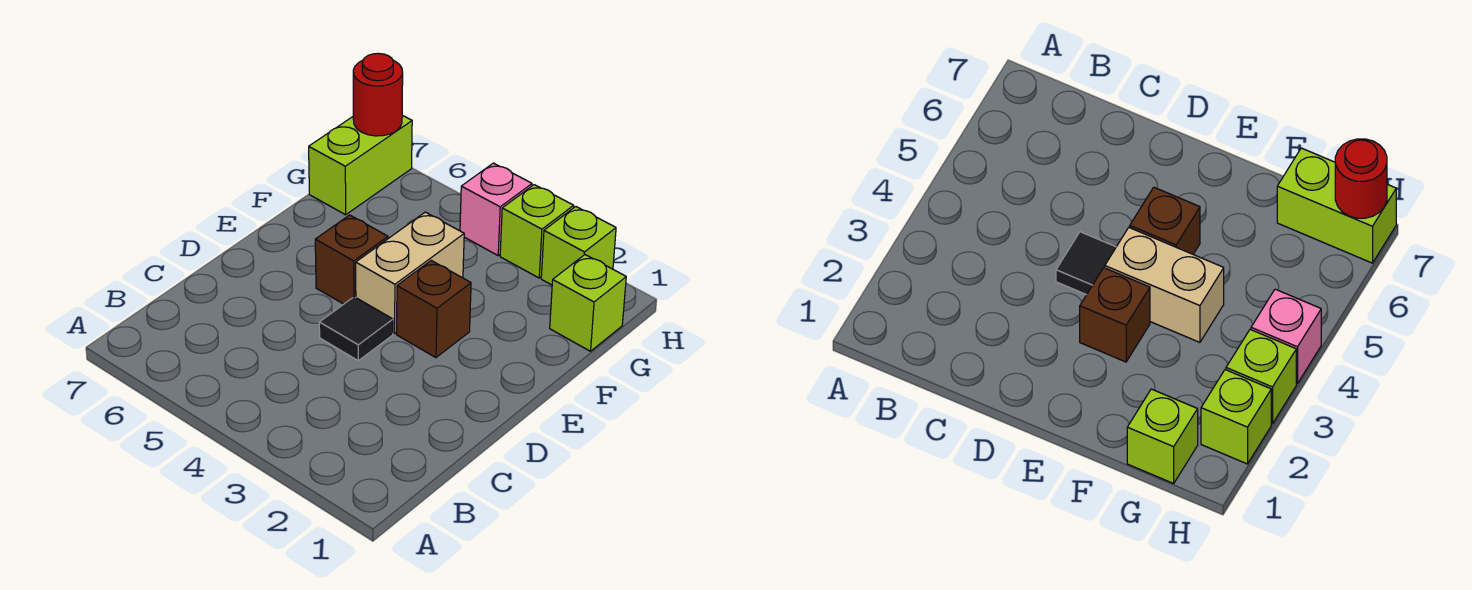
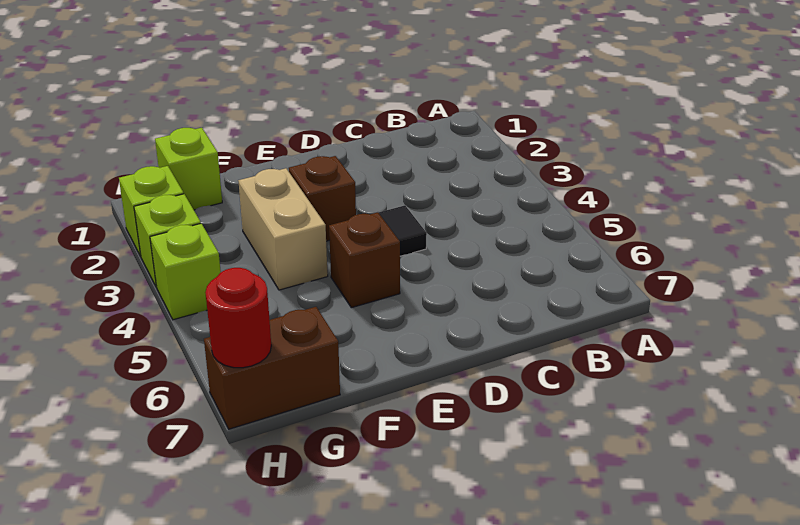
tan 1x2 brick [356,212,464,334] -> tan 1x2 brick turned to [238,168,328,290]
lime 1x2 brick [309,115,412,215] -> brown 1x2 brick [204,307,340,429]
pink 1x1 brick [460,163,532,255] -> lime 1x1 brick [150,224,221,320]

